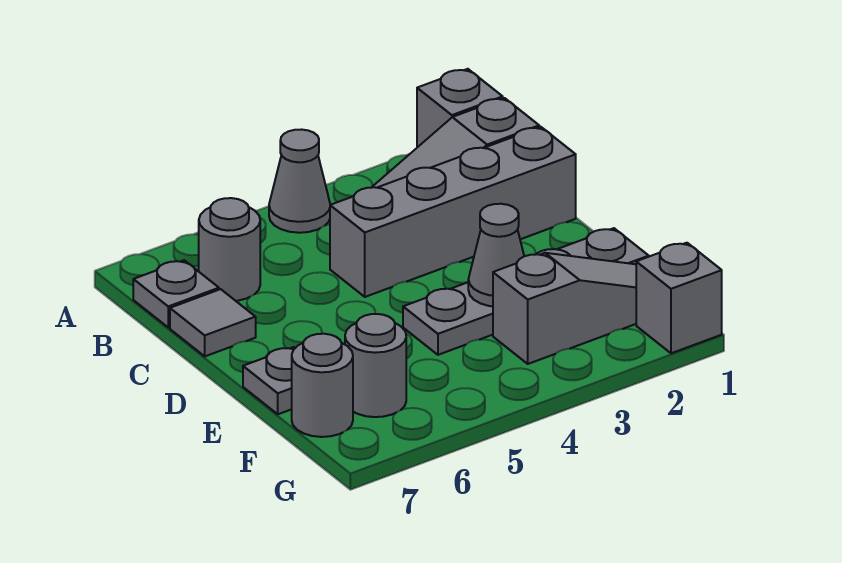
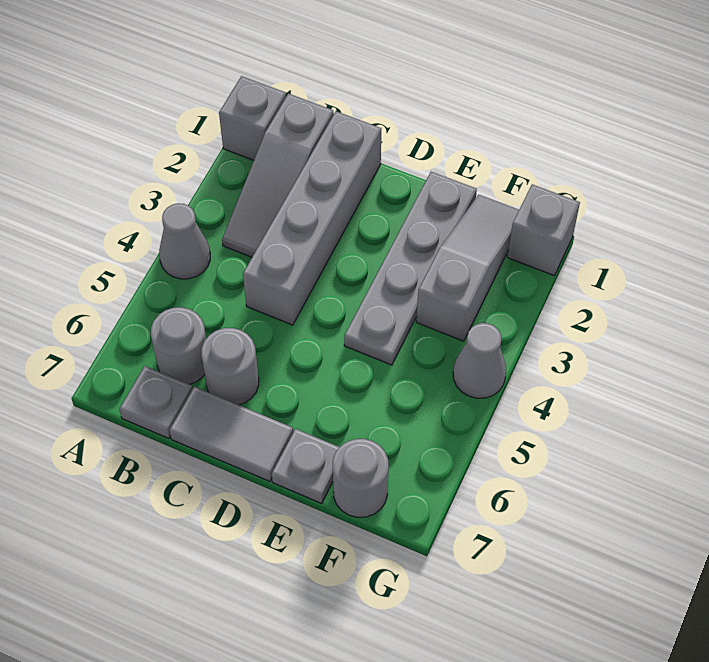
grey 1x1 tile [170,289,256,356] -> grey 1x2 tile [169,387,293,481]
grey 1x1 cone [468,204,524,306] -> grey 1x1 cone moved to [453,323,506,398]
grey 1x1 round brick [345,314,406,417] -> grey 1x1 round brick moved to [201,328,259,405]

